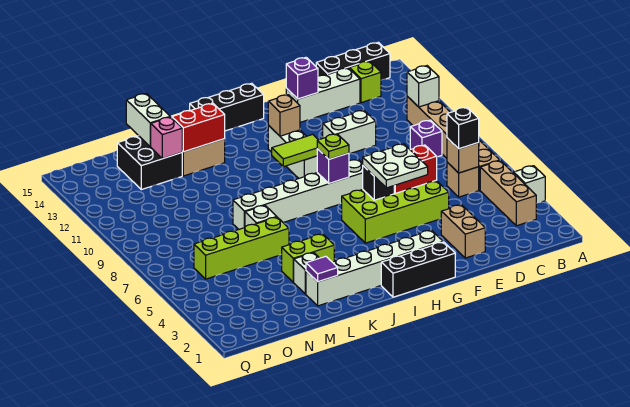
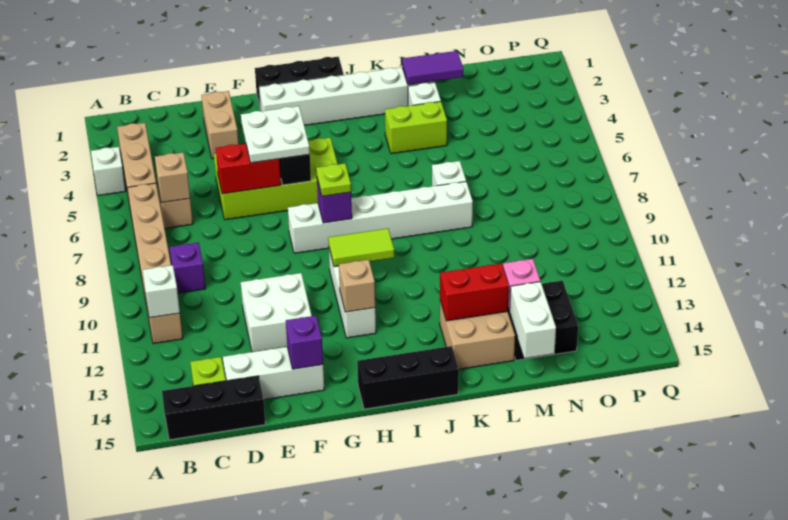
black 1x1 brick [447,107,479,149] -> none
white 1x2 brick [323,110,376,154] -> white 2x2 brick [241,273,312,352]
purple 1x1 tile [306,256,338,282] -> purple 1x2 tile [402,51,463,85]
lime 1x4 brick [194,217,289,279] -> none

